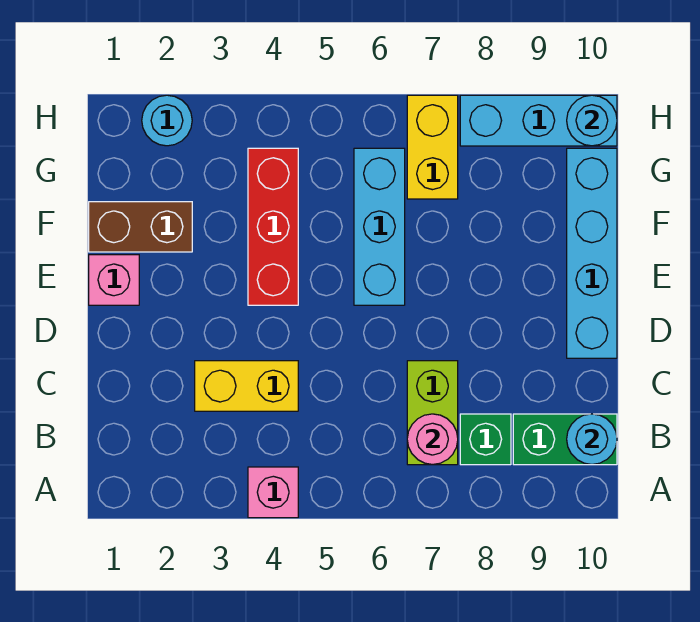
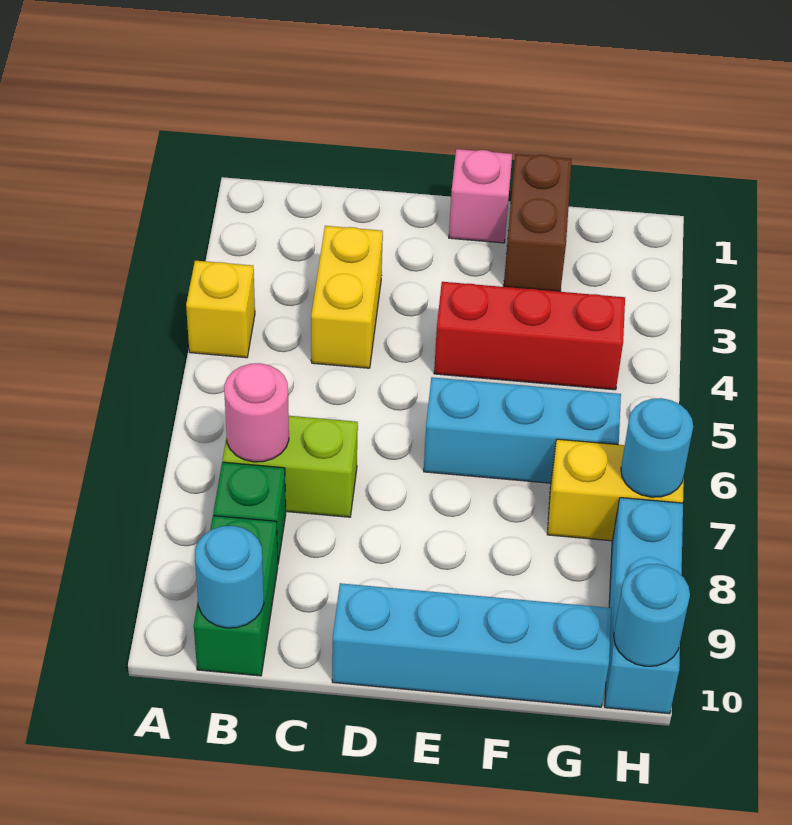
pink 1x1 brick [248,467,298,518] -> yellow 1x1 brick [186,261,255,358]
cyan 1x1 round brick [142,95,192,146] -> cyan 1x1 round brick moved to [621,398,693,497]

